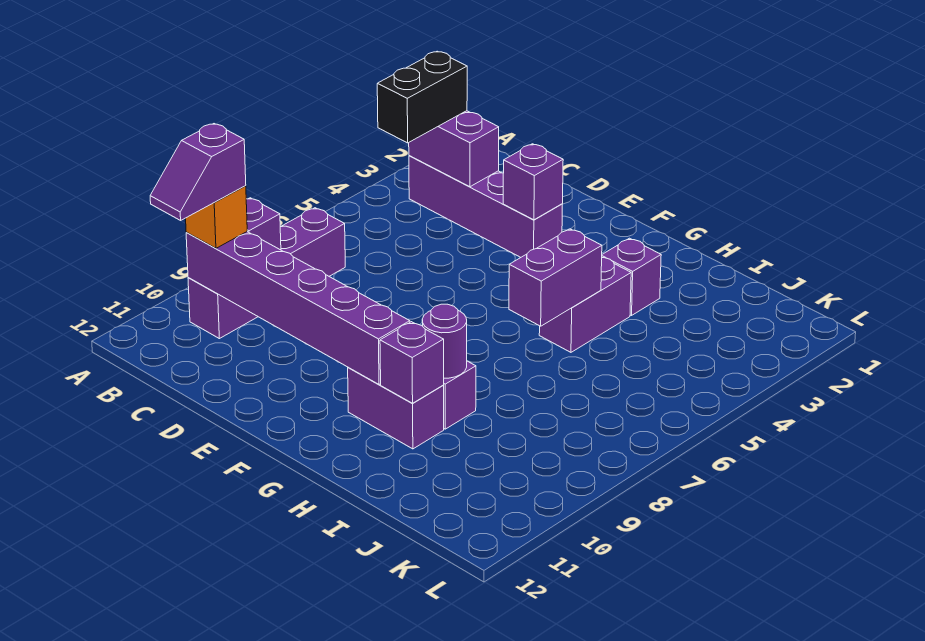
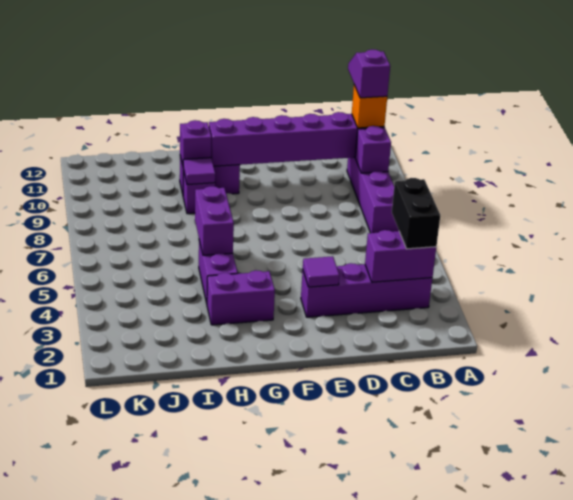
purple 1x1 brick [503,144,563,220] -> purple 1x1 tile [303,256,339,287]
purple 1x1 brick [602,238,661,316] -> purple 1x2 brick [207,270,275,325]
purple 1x1 round brick [422,304,467,378] -> purple 1x1 tile [183,158,215,185]

